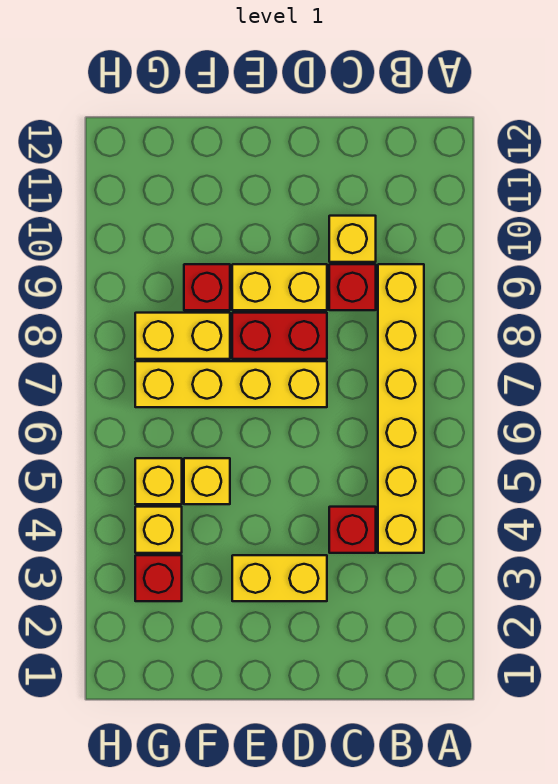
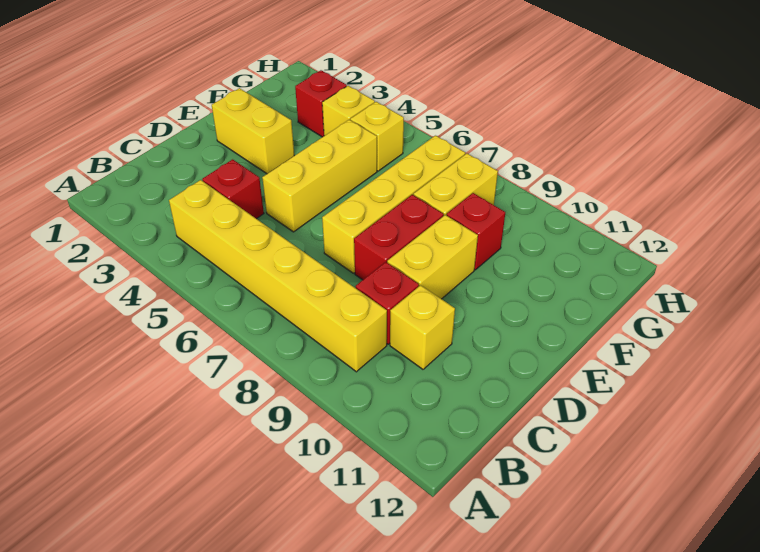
yellow 1x2 brick [232,555,327,601] -> yellow 1x2 brick turned to [212,88,294,174]
yellow 1x1 brick [184,458,230,504] -> yellow 1x3 brick [262,120,377,232]

